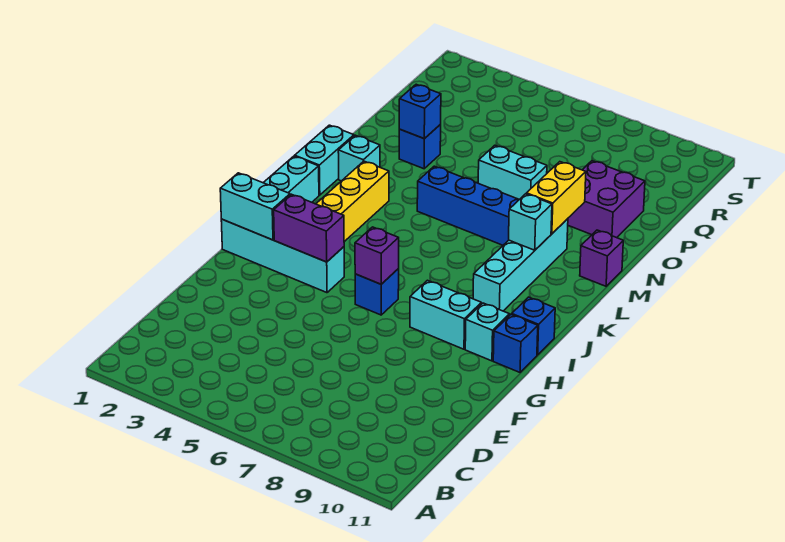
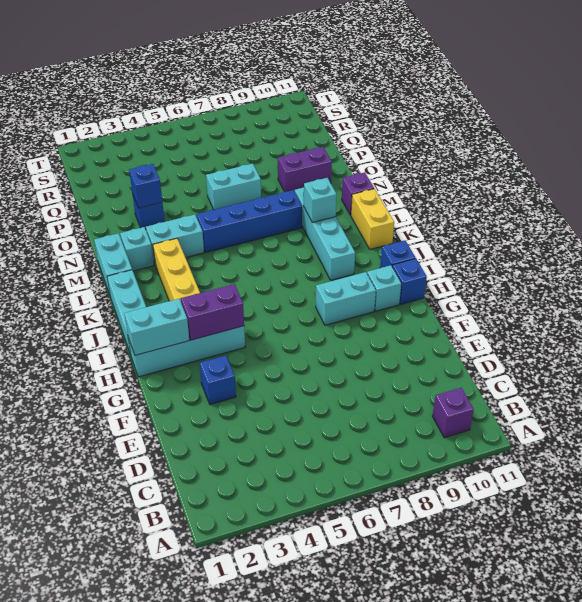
blue 1x1 brick [355,269,399,315] -> blue 1x1 brick moved to [200,356,236,404]
purple 1x1 brick [355,227,399,284] -> purple 1x1 brick moved to [432,388,474,438]
none -> cyan 1x2 brick [146,215,204,264]
yellow 1x2 brick [526,162,586,234] -> yellow 1x2 brick moved to [351,189,394,249]
purple 2x2 brick [568,161,645,238] -> purple 1x2 brick [277,147,332,192]

